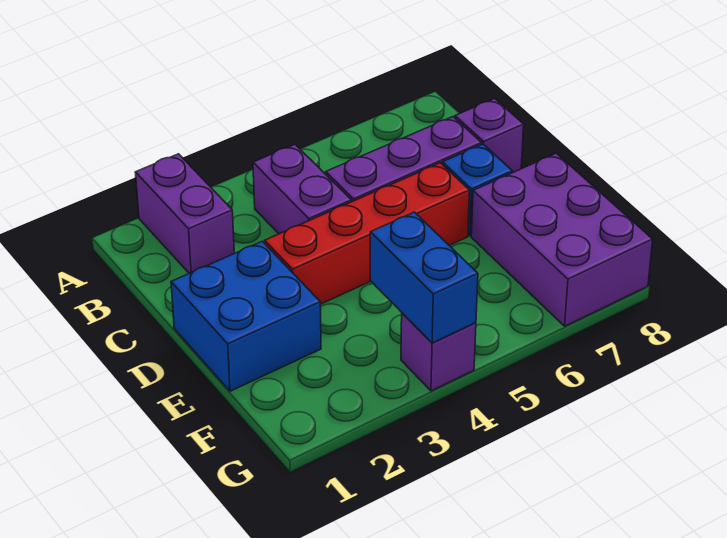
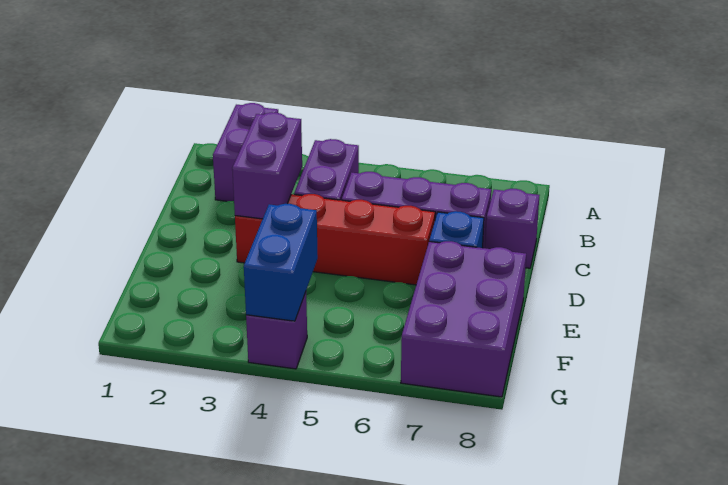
none -> purple 1x2 brick [232,112,302,219]
blue 2x2 brick [171,241,321,391] -> none

